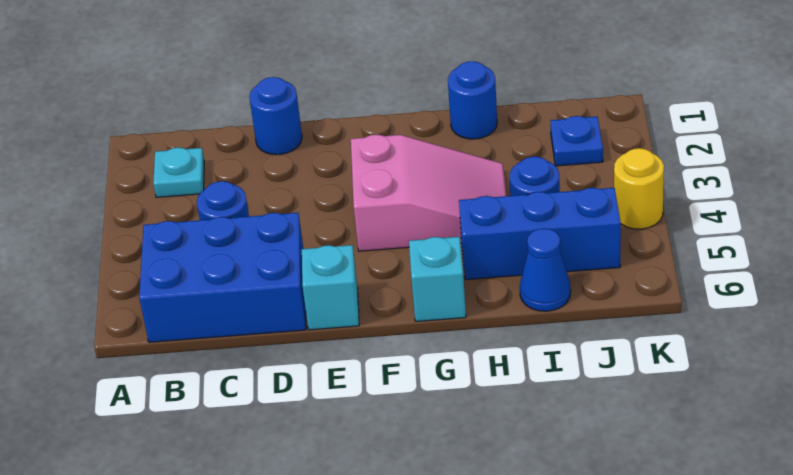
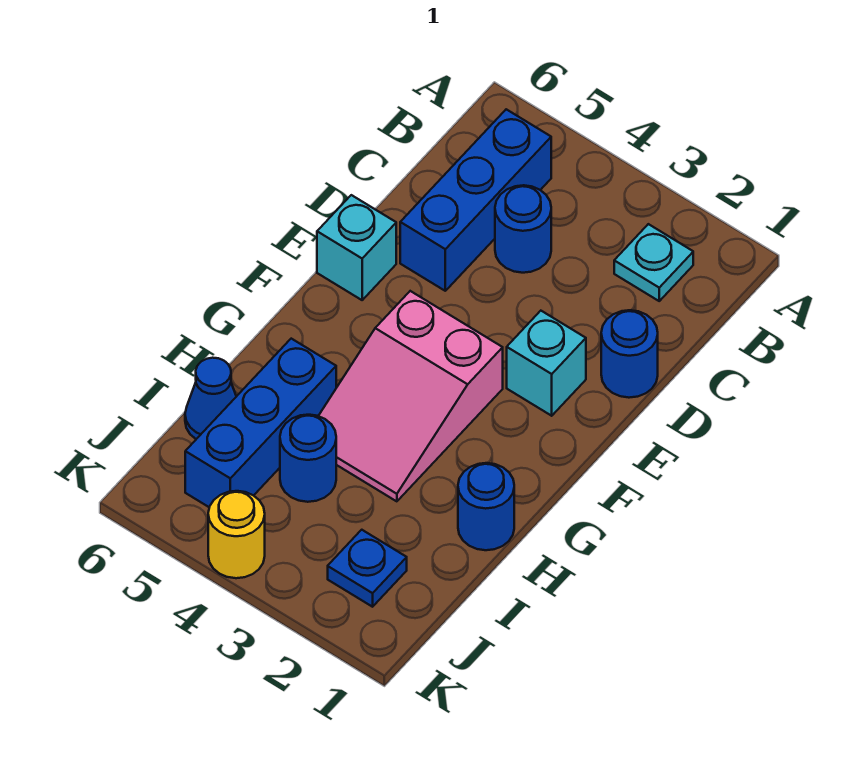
blue 2x3 brick [139,213,306,342] -> blue 1x3 brick [400,109,551,291]
cyan 1x1 brick [409,237,466,322] -> cyan 1x1 brick moved to [507,311,586,416]

